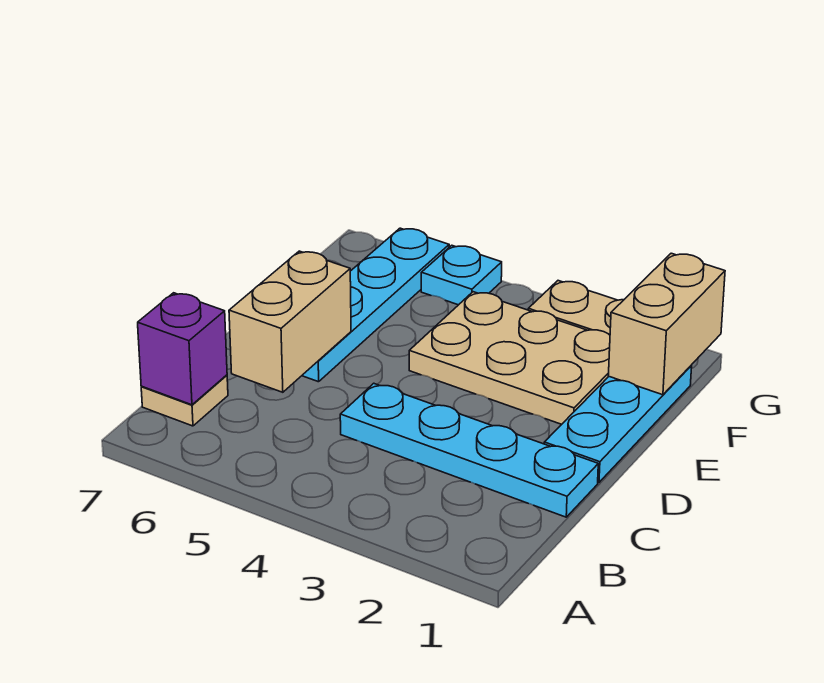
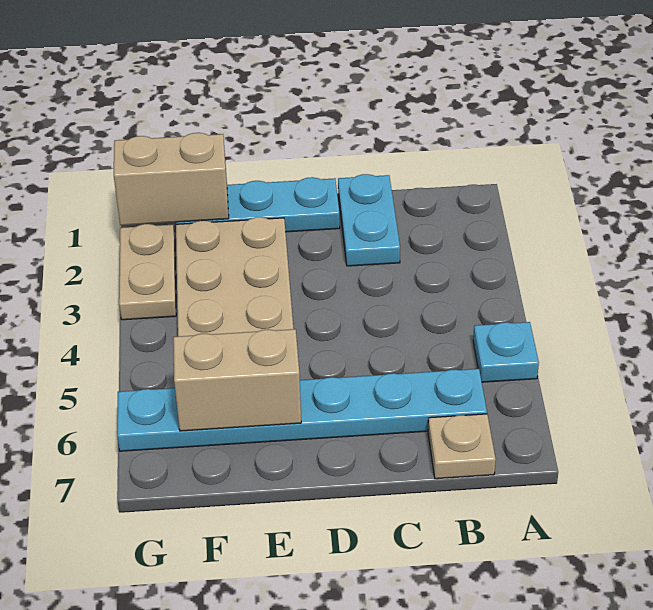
purple 1x1 brick [138,293,227,405] -> none
cyan 1x4 plate [340,383,598,517] -> cyan 1x2 plate [338,174,400,266]
tan 1x2 brick [229,251,351,392] -> tan 1x2 brick moved to [173,329,301,431]
cyan 1x4 plate [302,228,449,382] -> cyan 1x6 plate [117,369,487,451]
cyan 1x1 plate [421,245,502,305] -> cyan 1x1 plate moved to [473,322,539,382]

